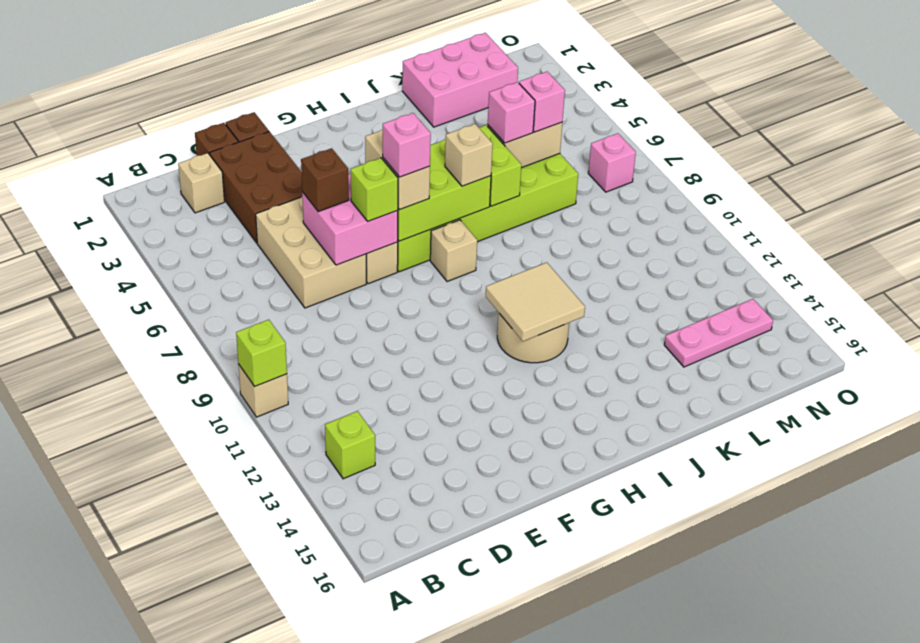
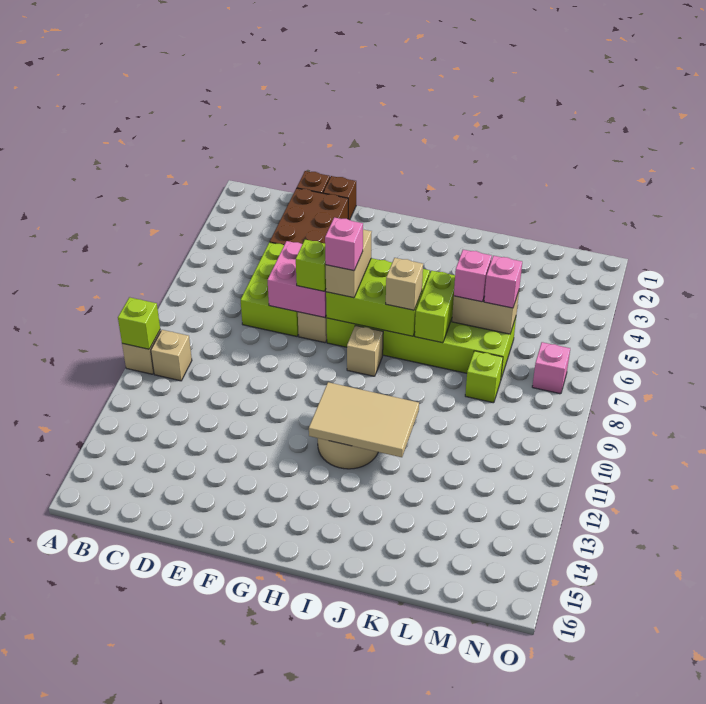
lime 1x1 brick [325,411,375,479] -> lime 1x1 brick moved to [465,351,503,403]
tan 1x1 brick [178,153,225,213] -> tan 1x1 brick moved to [151,330,192,381]
tan 2x3 brick [256,197,366,308] -> lime 2x3 brick [241,242,298,336]
brown 1x1 brick [301,148,349,212] -> none
tan 2x2 tile [486,262,585,341] -> tan 2x3 tile [309,382,419,457]
pink 2x3 brick [402,33,518,127] -> none
pink 1x3 plate [664,299,773,367] -> none

